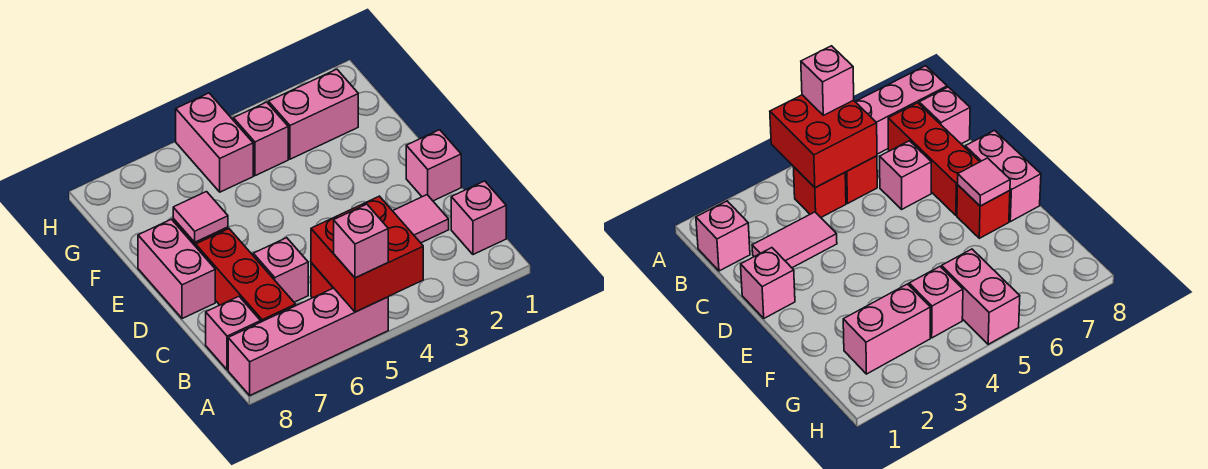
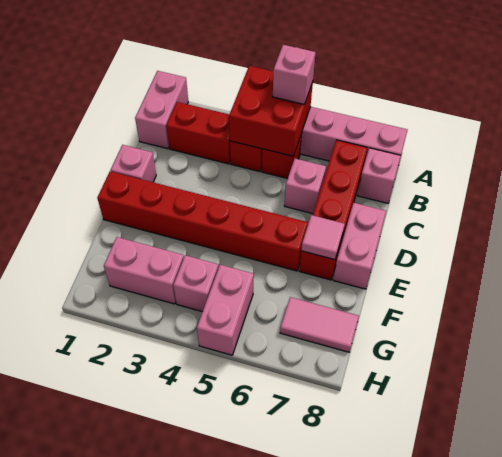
pink 1x1 brick [451,181,506,255] -> pink 1x2 brick [135,71,188,149]
none -> red 1x2 brick [166,102,231,164]
pink 1x2 tile [393,195,449,243] -> pink 1x2 tile moved to [280,297,359,352]
none -> red 1x6 brick [97,171,309,271]

